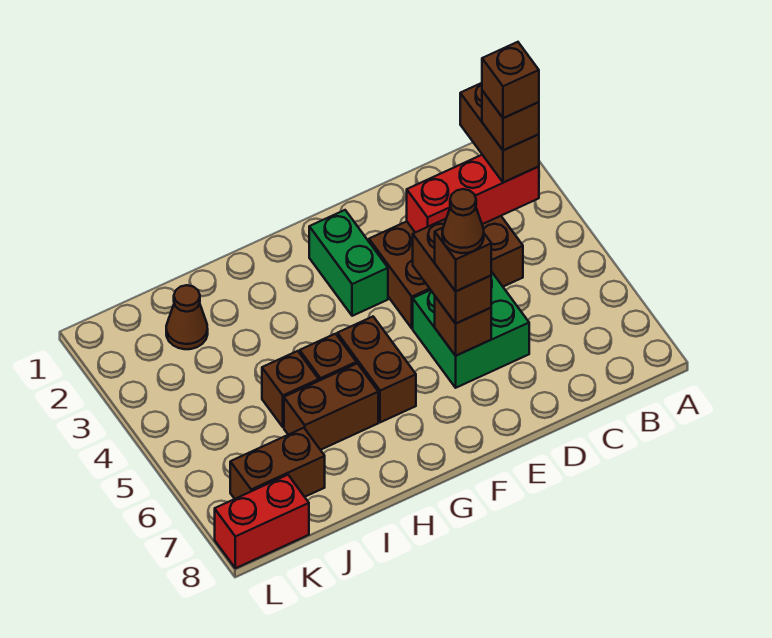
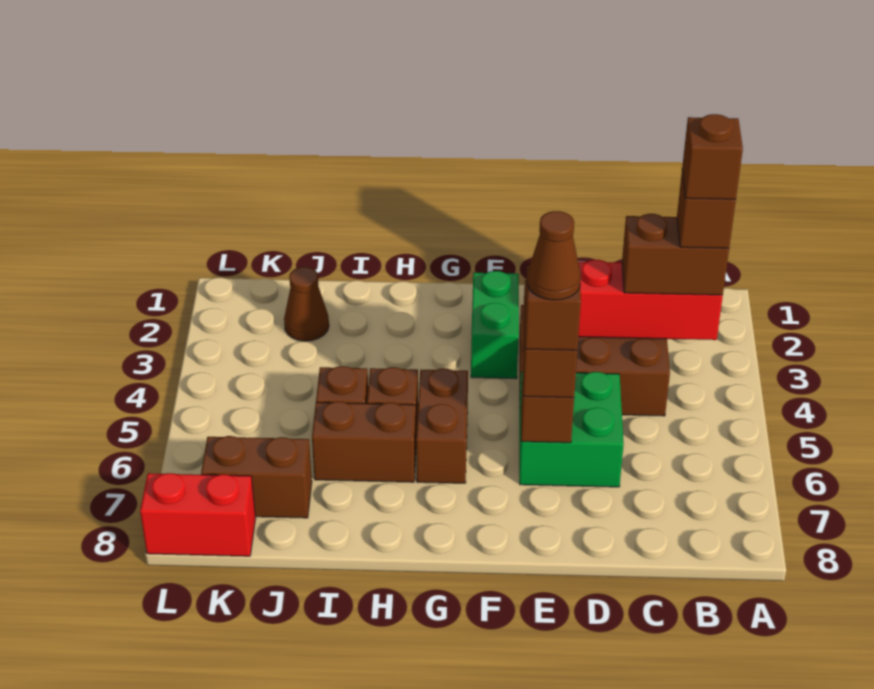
brown 1x2 brick [460,83,539,183] -> brown 1x2 brick turned to [622,214,729,295]

